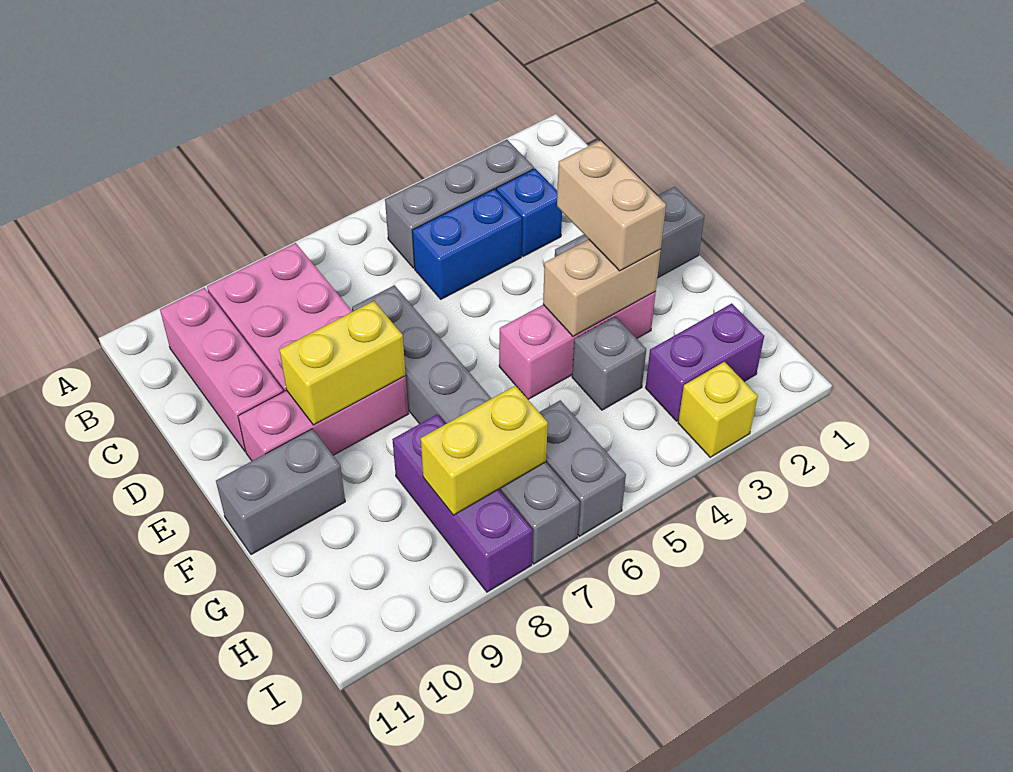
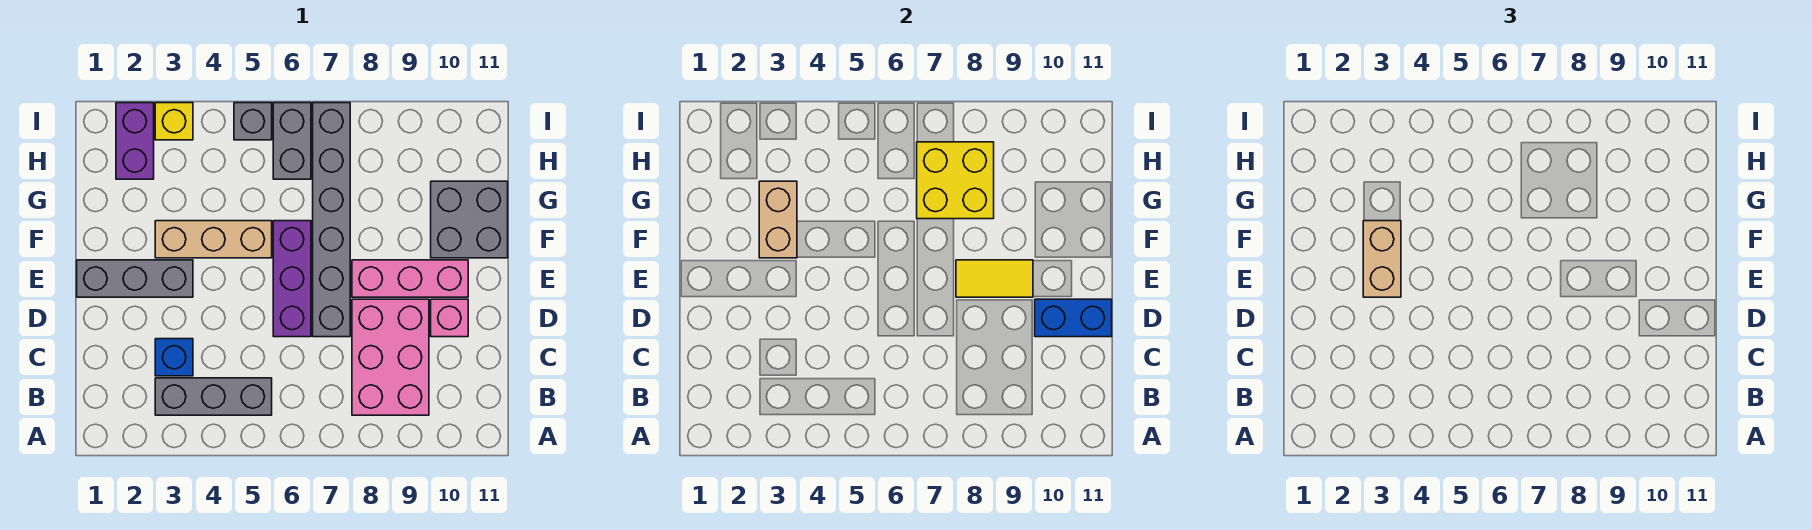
pink 1x3 brick [160,288,283,451] -> pink 1x1 brick [431,299,468,337]
blue 1x2 brick [412,189,522,299] -> blue 1x2 brick moved to [1035,299,1112,337]
yellow 1x2 brick [280,301,406,425] -> yellow 1x2 tile [956,260,1033,297]
pink 1x3 brick [499,292,656,399] -> tan 1x3 brick [155,221,272,258]
tan 1x2 brick [543,239,661,337] -> tan 1x2 brick turned to [759,181,797,258]
grey 1x2 brick [216,429,345,555] -> grey 2x2 brick [431,181,508,258]
grey 1x1 brick [572,316,646,410] -> grey 1x1 brick moved to [234,103,272,140]
purple 1x3 brick [392,415,533,592] -> purple 1x3 brick moved to [273,221,311,337]
purple 1x2 brick [645,303,764,421] -> purple 1x2 brick turned to [116,103,154,179]
yellow 1x2 brick [421,385,548,515] -> yellow 2x2 brick [917,142,994,219]

